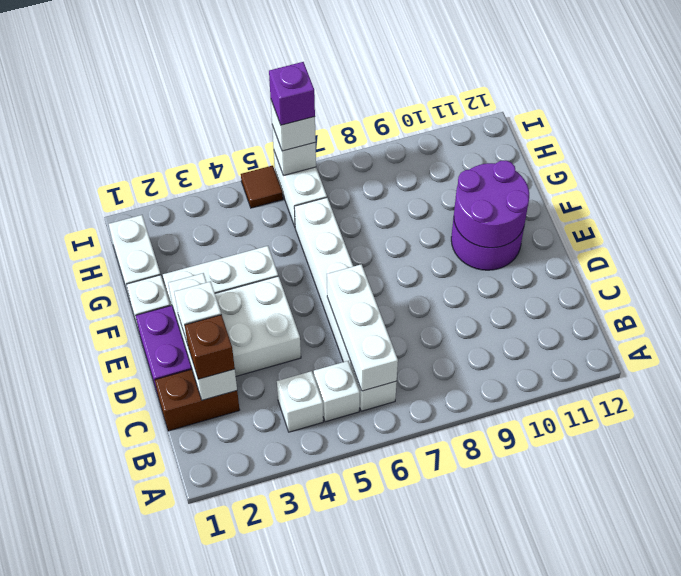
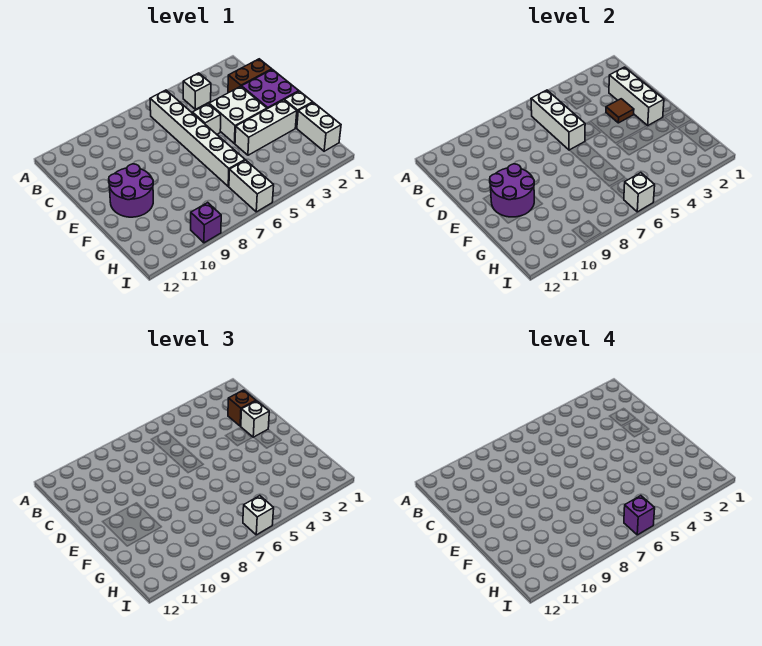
white 1x1 brick [314,361,360,422] -> white 1x1 brick moved to [192,104,221,134]
brown 1x1 tile [241,166,283,208] -> brown 1x1 tile moved to [606,99,634,123]
none -> purple 1x1 brick [191,203,221,243]

